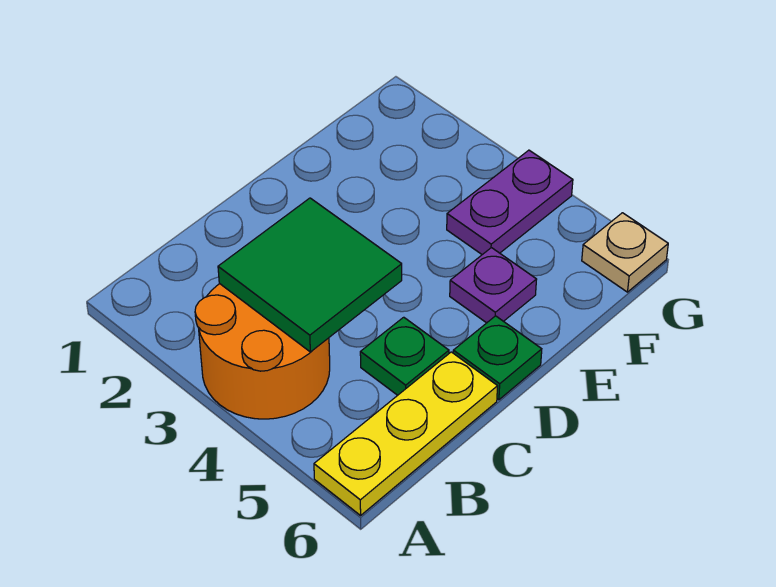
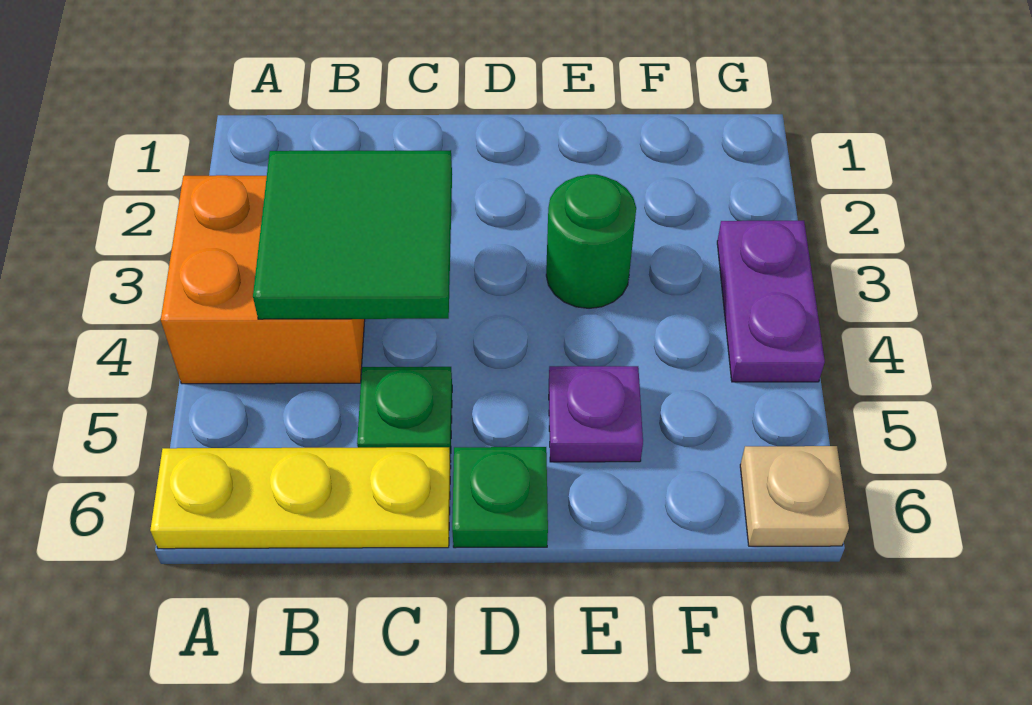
orange 2x2 round brick [195,284,330,419] -> orange 2x2 brick [161,175,365,384]
none -> green 1x1 round brick [546,174,636,308]
purple 1x2 plate [447,150,573,255] -> purple 1x2 plate turned to [717,221,825,382]

